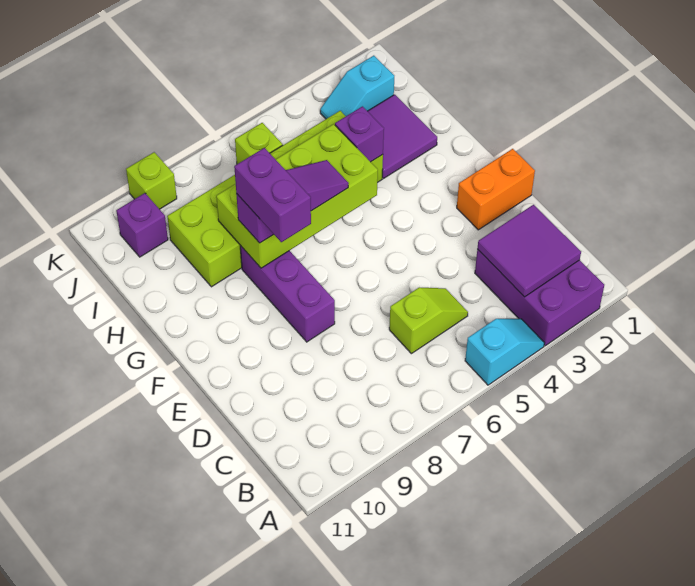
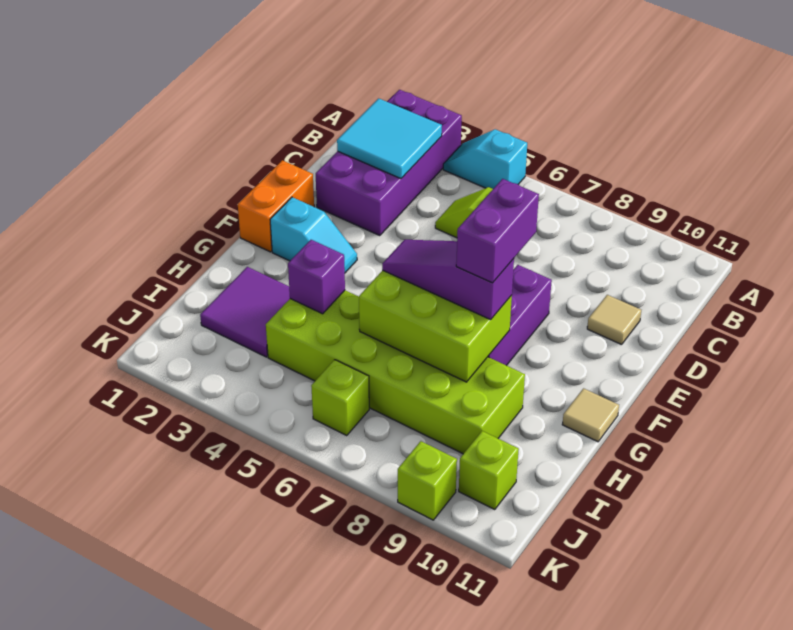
purple 2x3 brick [475,249,604,346] -> purple 2x4 brick [316,90,462,236]
purple 2x2 tile [477,205,581,297] -> cyan 2x2 tile [337,98,442,179]
none -> tan 1x1 tile [587,295,641,345]
orange 1x2 brick [457,149,535,230] -> orange 1x2 brick turned to [238,160,314,252]
lime 2x4 brick [216,124,378,268] -> lime 2x3 brick [359,270,512,382]
none -> tan 1x1 tile [562,388,619,442]
cyan 1x2 slope [320,56,394,119] -> cyan 1x2 slope moved to [270,197,357,273]
purple 1x1 brick [116,193,168,257] -> lime 1x1 brick [459,431,519,509]

